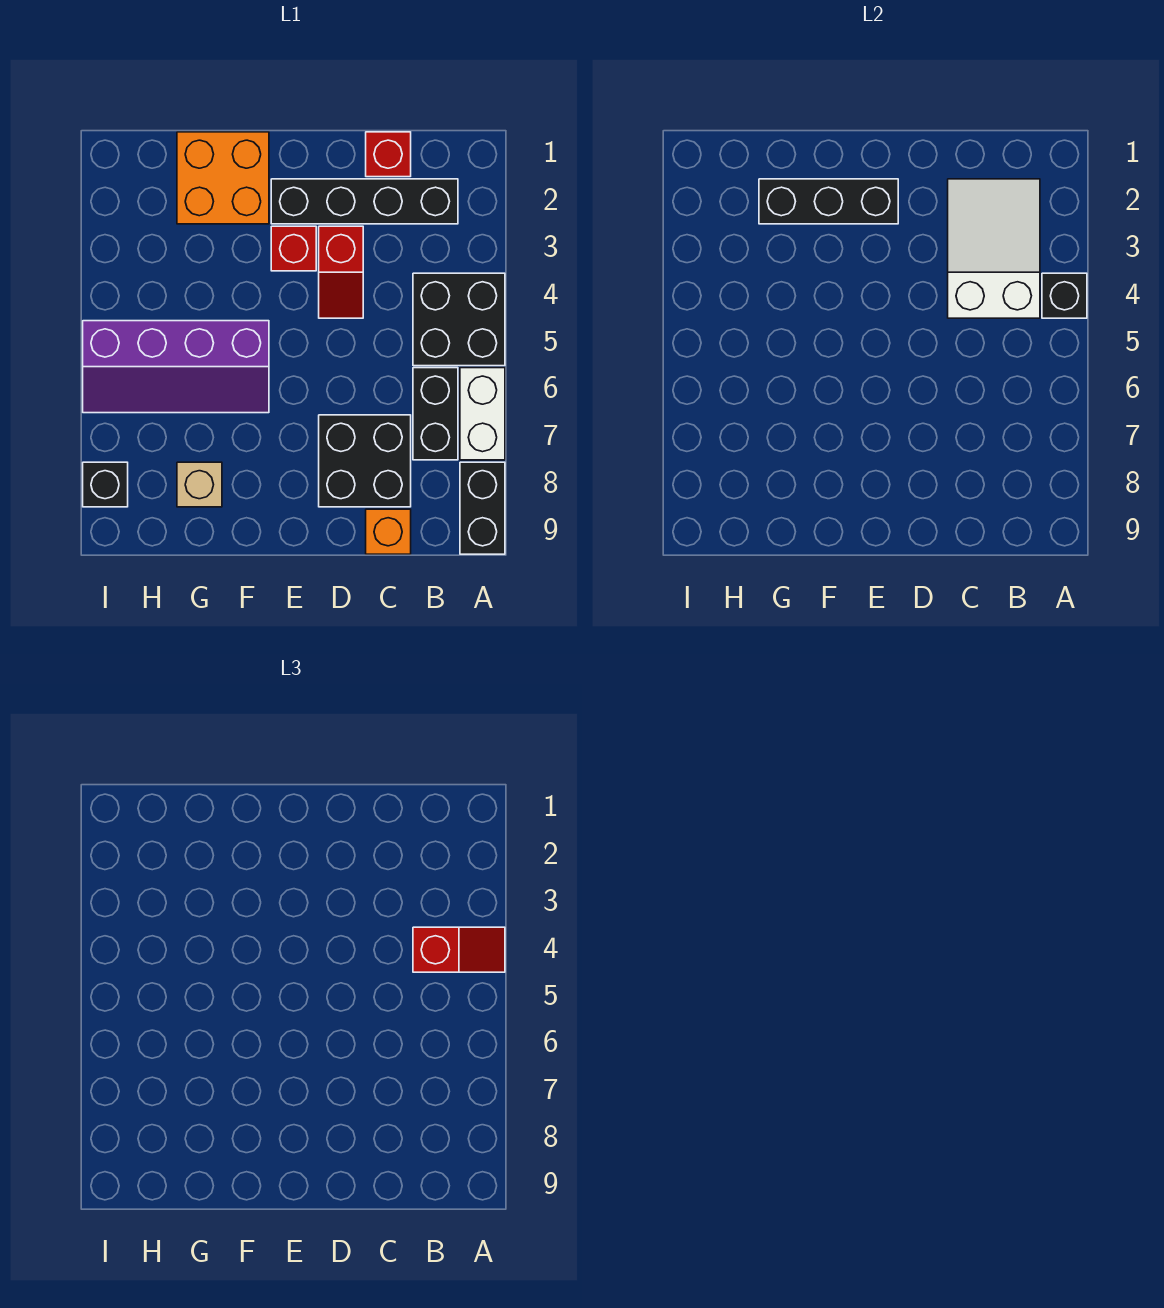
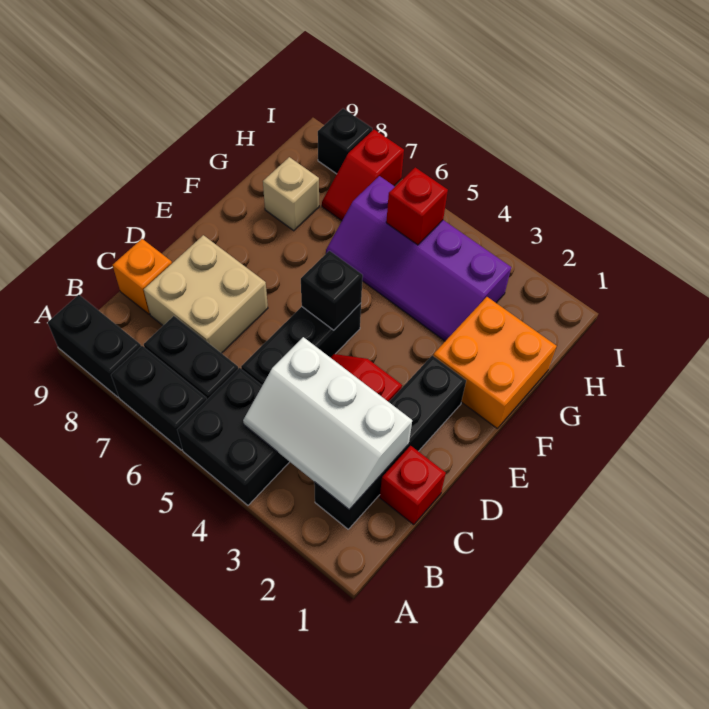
black 1x1 brick [1042,273,1087,318] -> black 1x1 brick moved to [301,251,363,330]
red 1x2 slope [413,927,505,972] -> red 1x2 slope moved to [322,130,404,221]
white 1x2 brick [460,368,505,460] -> black 1x2 brick [111,346,207,450]
white 2x3 slope [948,179,1040,318] -> white 2x3 slope turned to [243,337,412,509]
black 2x2 brick [319,415,411,507] -> tan 2x2 brick [144,235,268,353]
black 1x3 brick [759,179,898,224] -> black 1x3 brick moved to [241,303,361,385]
red 1x1 brick [271,226,316,271] -> red 1x1 brick moved to [386,168,448,245]
purple 2x4 slope [83,321,269,413] -> purple 2x4 slope turned to [326,176,511,341]

